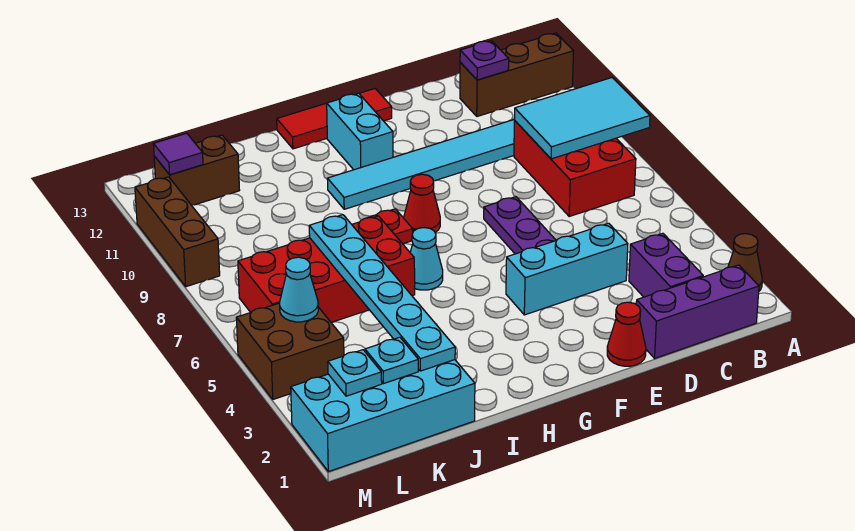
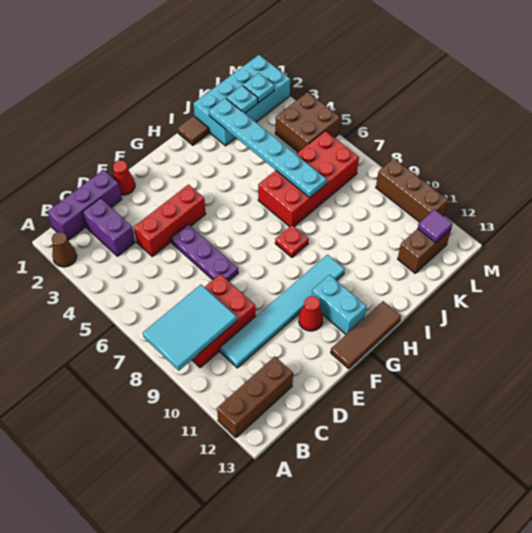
red 2x3 brick [514,121,636,216] -> red 2x3 brick turned to [192,274,256,367]
purple 1x1 plate [460,41,509,80] -> none
cyan 1x3 brick [506,223,628,315] -> red 1x3 brick [134,185,206,256]
red 1x3 tile [277,89,392,149] -> brown 1x3 tile [331,301,401,368]
red 1x1 cone [404,174,440,233] -> red 1x1 cone moved to [299,296,323,331]
cyan 1x1 cone [410,228,443,290] -> none
none -> brown 1x1 tile [178,116,209,145]
cyan 1x1 cone [280,257,318,322] -> none

